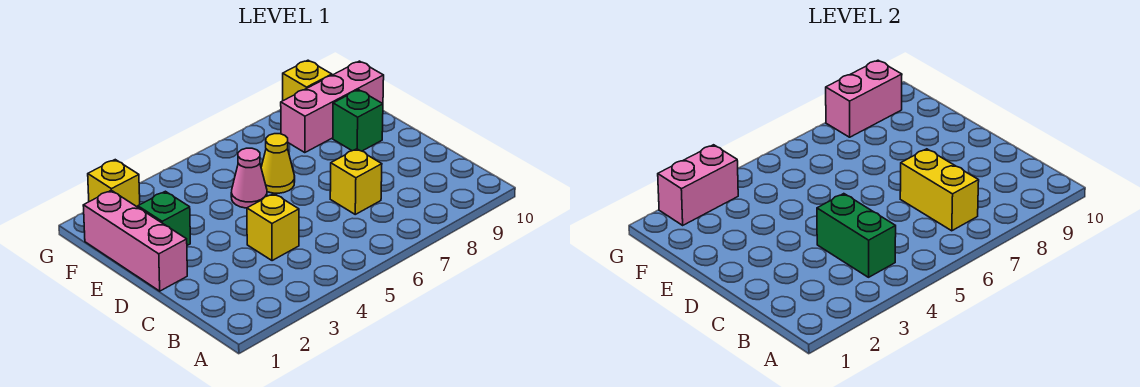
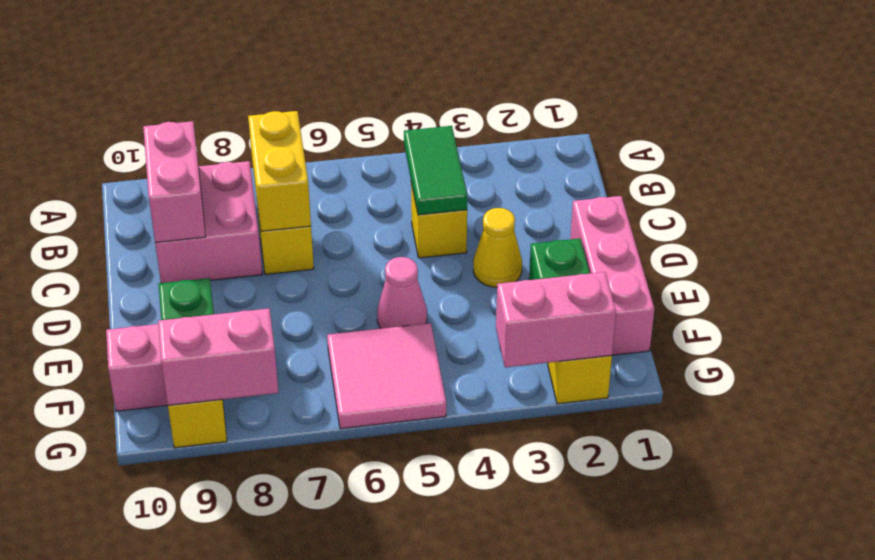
green 1x2 brick [817,194,896,277] -> green 1x2 tile [404,126,467,215]
none -> pink 2x2 brick [155,161,262,283]
none -> pink 1x2 brick [143,121,206,243]
yellow 1x1 cone [261,134,295,193] -> yellow 1x1 cone moved to [473,208,522,287]
none -> pink 2x2 tile [327,323,446,429]

